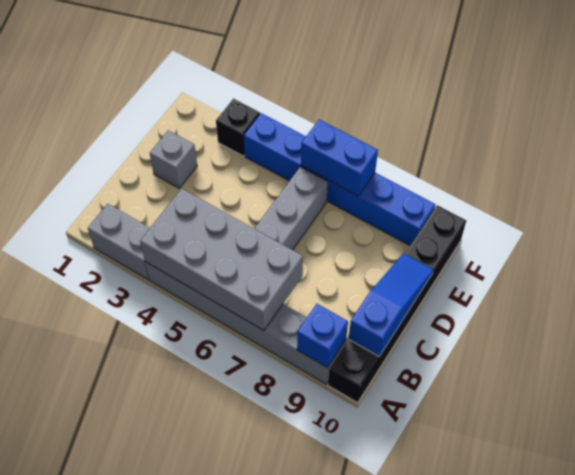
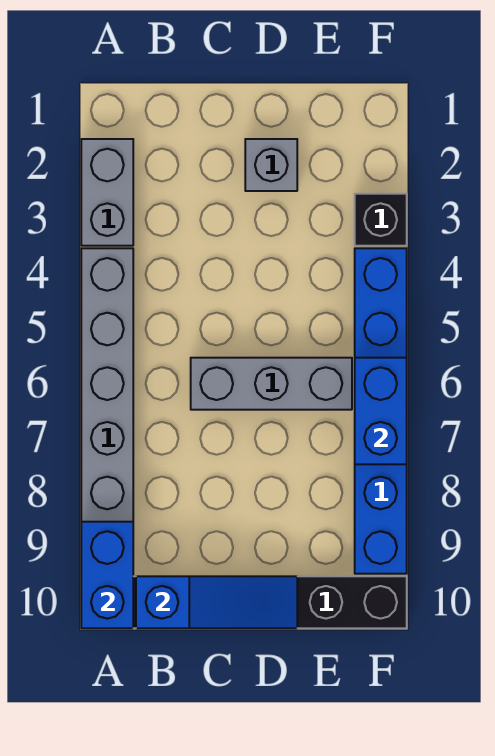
grey 2x4 brick [140,189,303,331] -> none
blue 1x1 brick [297,304,348,368] -> blue 1x2 brick [81,522,133,628]

